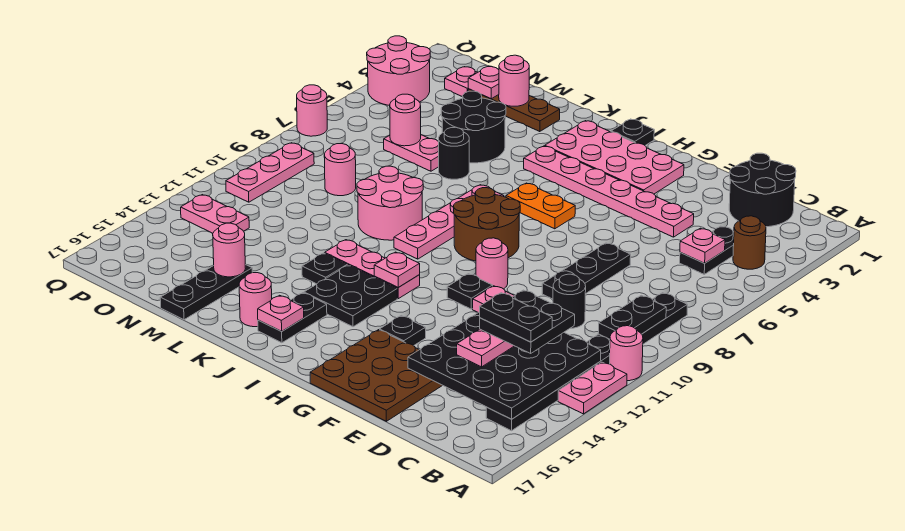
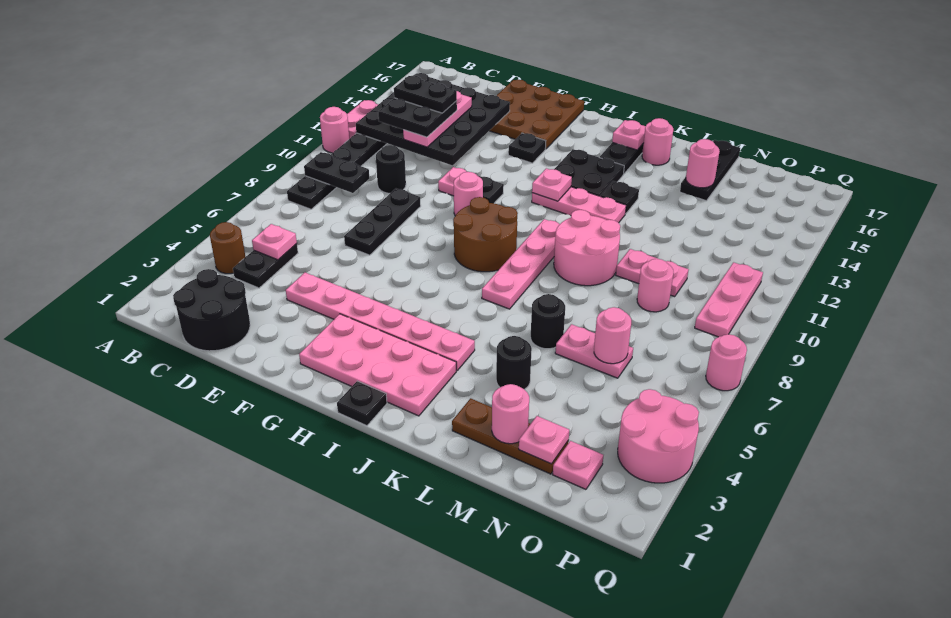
black 1x2 plate [598,295,666,339] -> black 1x2 plate turned to [304,152,369,193]
orange 1x2 plate [506,183,575,229] -> none
black 2x2 round brick [441,91,506,163] -> black 1x1 round brick [496,336,532,389]
pink 1x2 plate [181,195,249,233] -> pink 1x2 plate moved to [616,249,688,297]

